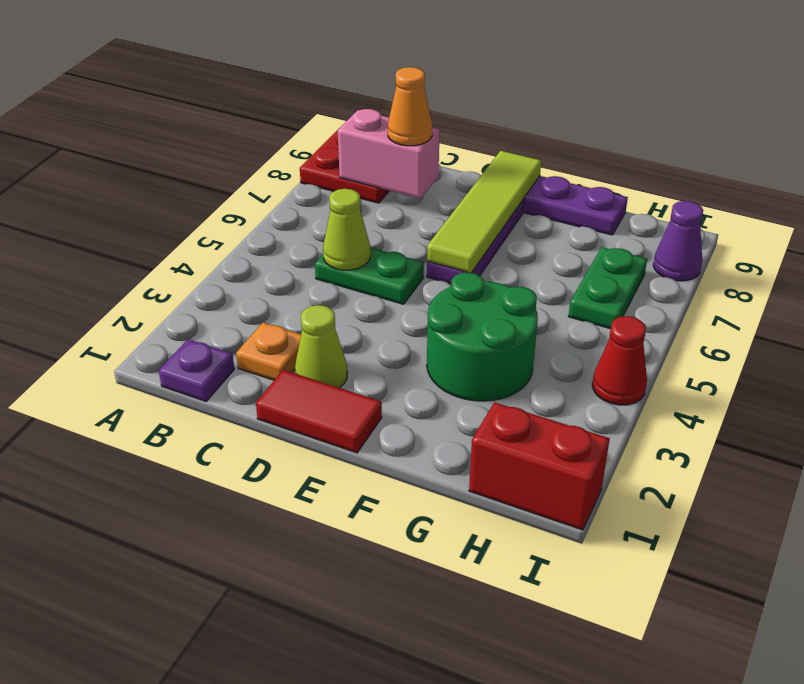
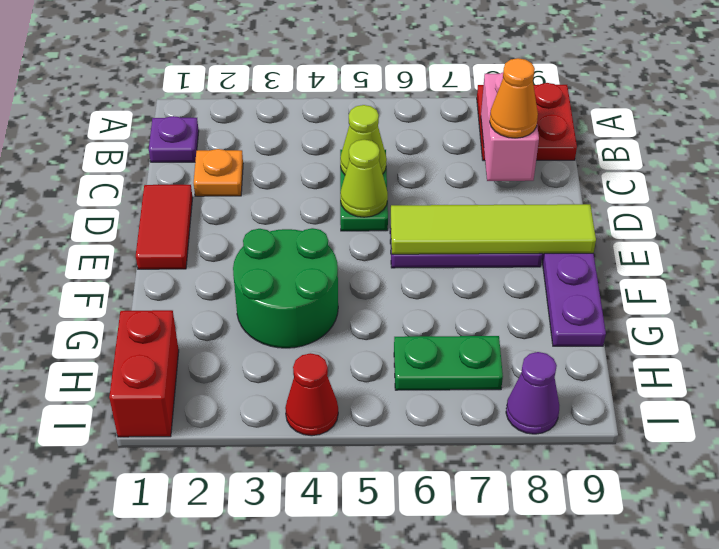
lime 1x1 cone [295,305,347,388] -> lime 1x1 cone moved to [340,139,388,217]

